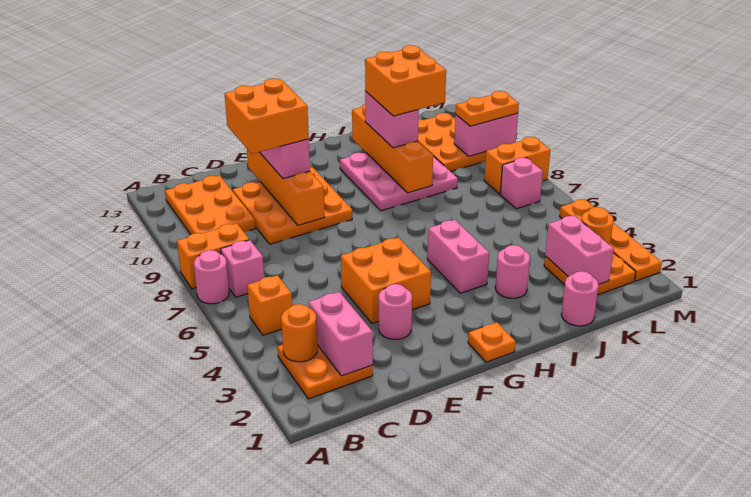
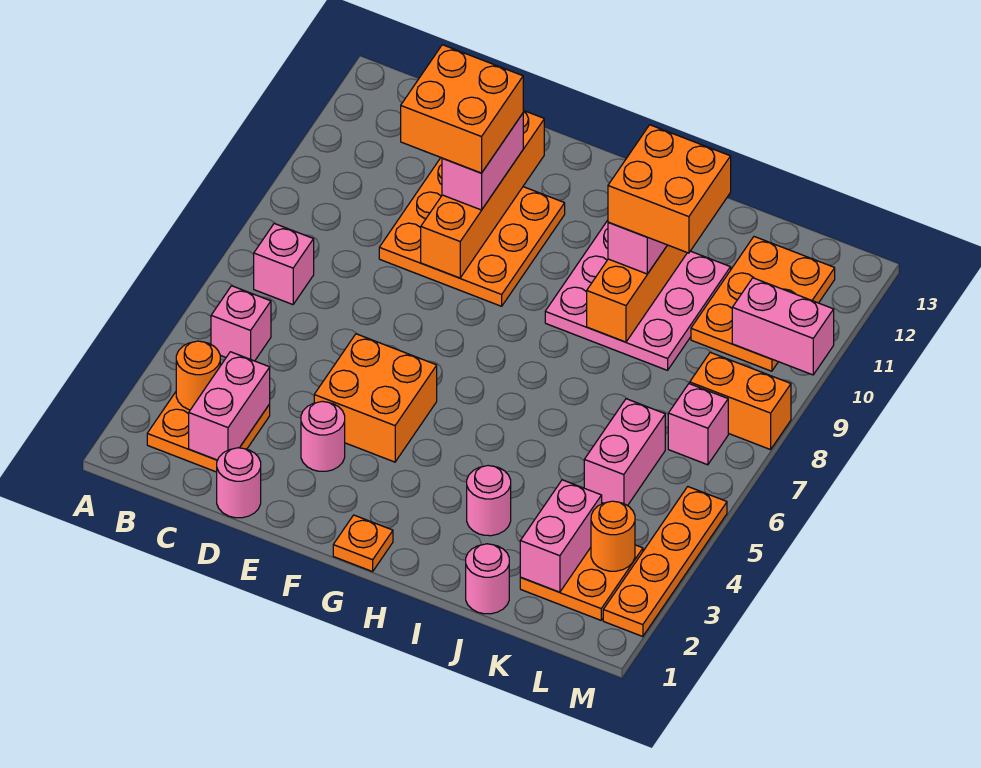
pink 1x1 round brick [194,250,229,304] -> pink 1x1 round brick moved to [217,448,261,518]
orange 1x2 brick [177,223,249,289] -> none
orange 1x1 brick [247,275,292,335] -> pink 1x1 brick [211,286,271,361]
orange 2x3 plate [165,176,255,234] -> none
pink 1x2 brick [427,220,489,293] -> pink 1x2 brick moved to [584,399,665,506]
orange 1x2 plate [456,91,519,126] -> none

